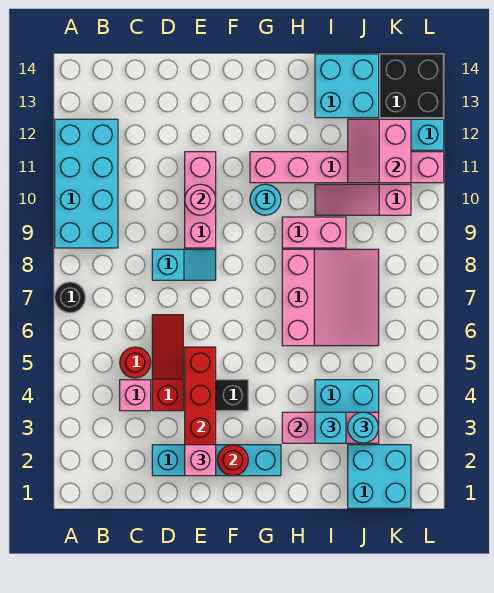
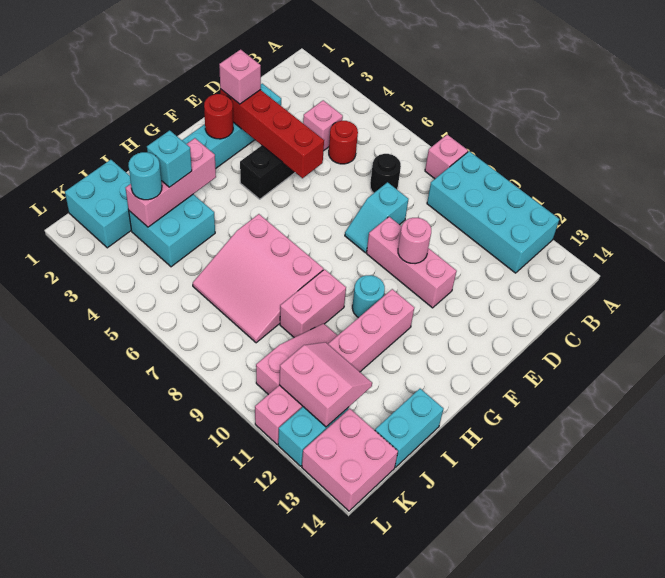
black 1x1 round brick [55,282,86,313] -> black 1x1 round brick moved to [370,154,401,193]
none -> pink 1x1 brick [425,135,468,179]
red 1x3 slope [152,315,183,411] -> none
cyan 2x2 brick [315,54,379,118] -> cyan 1x2 brick [375,389,444,467]
black 2x2 brick [380,54,444,118] -> pink 2x2 brick [302,408,398,511]

